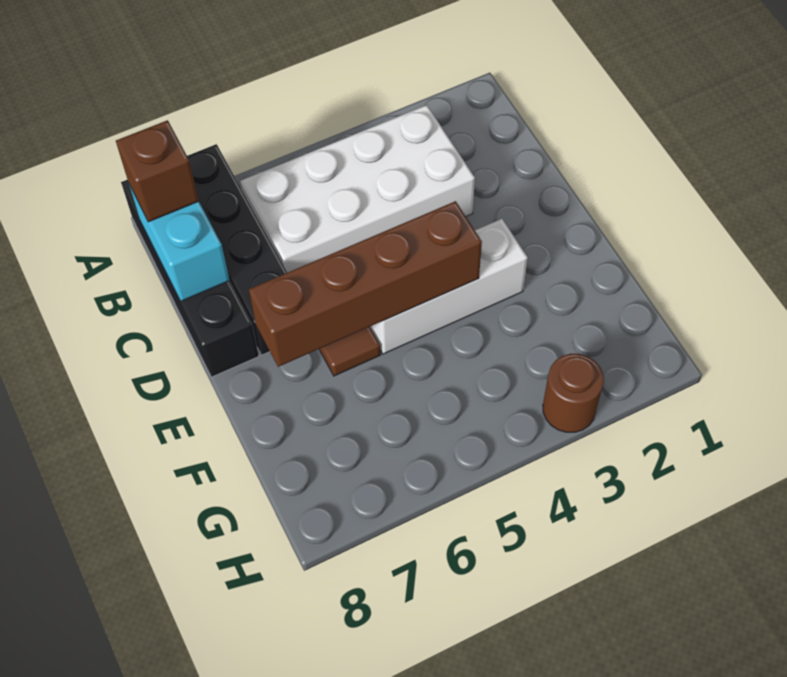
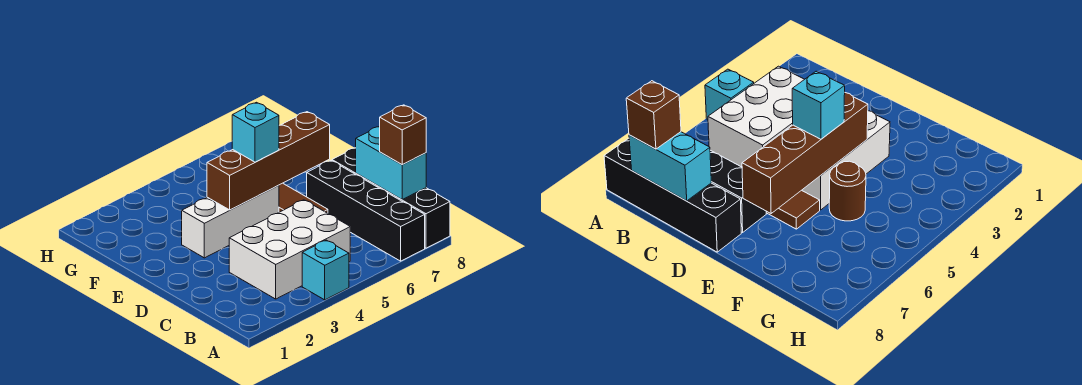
none -> cyan 1x1 brick [302,240,349,300]
white 2x4 brick [240,105,475,272] -> white 2x3 brick [229,200,350,299]
none -> cyan 1x1 brick [232,102,279,162]
brown 1x1 round brick [543,354,604,432] -> brown 1x1 round brick moved to [829,161,866,221]

